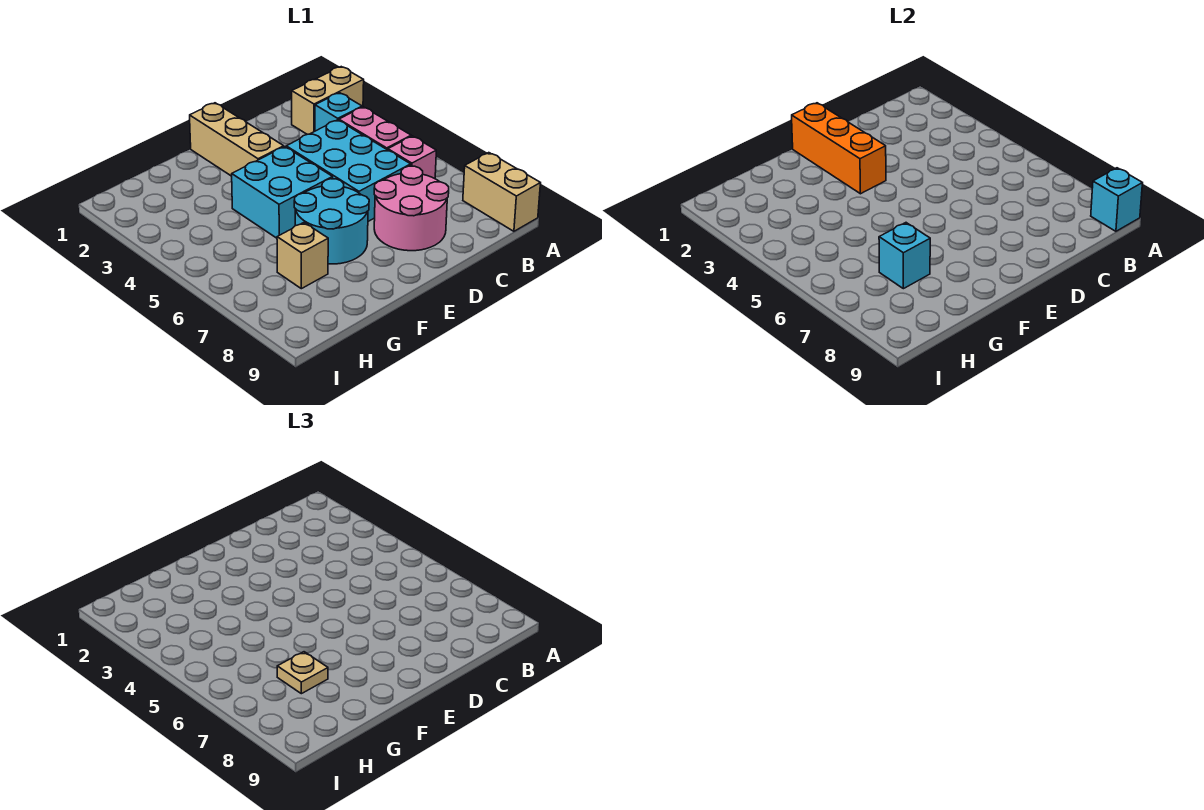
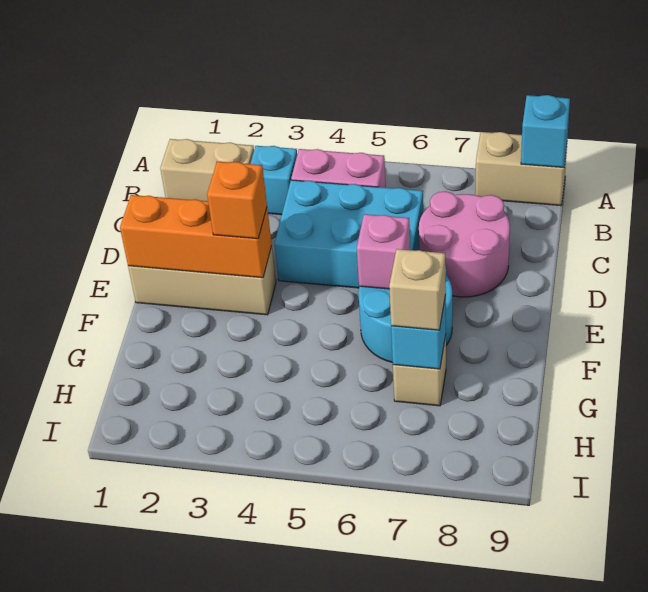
tan 1x2 brick [292,67,364,134] -> tan 1x2 brick turned to [160,139,254,201]
pink 1x1 brick [388,136,436,179] -> pink 1x1 brick moved to [357,214,410,289]
none -> orange 1x1 brick [207,162,267,239]
cyan 2x2 brick [232,147,333,238] -> none
tan 1x1 plate [277,652,328,694] -> tan 1x1 brick [389,249,446,330]

